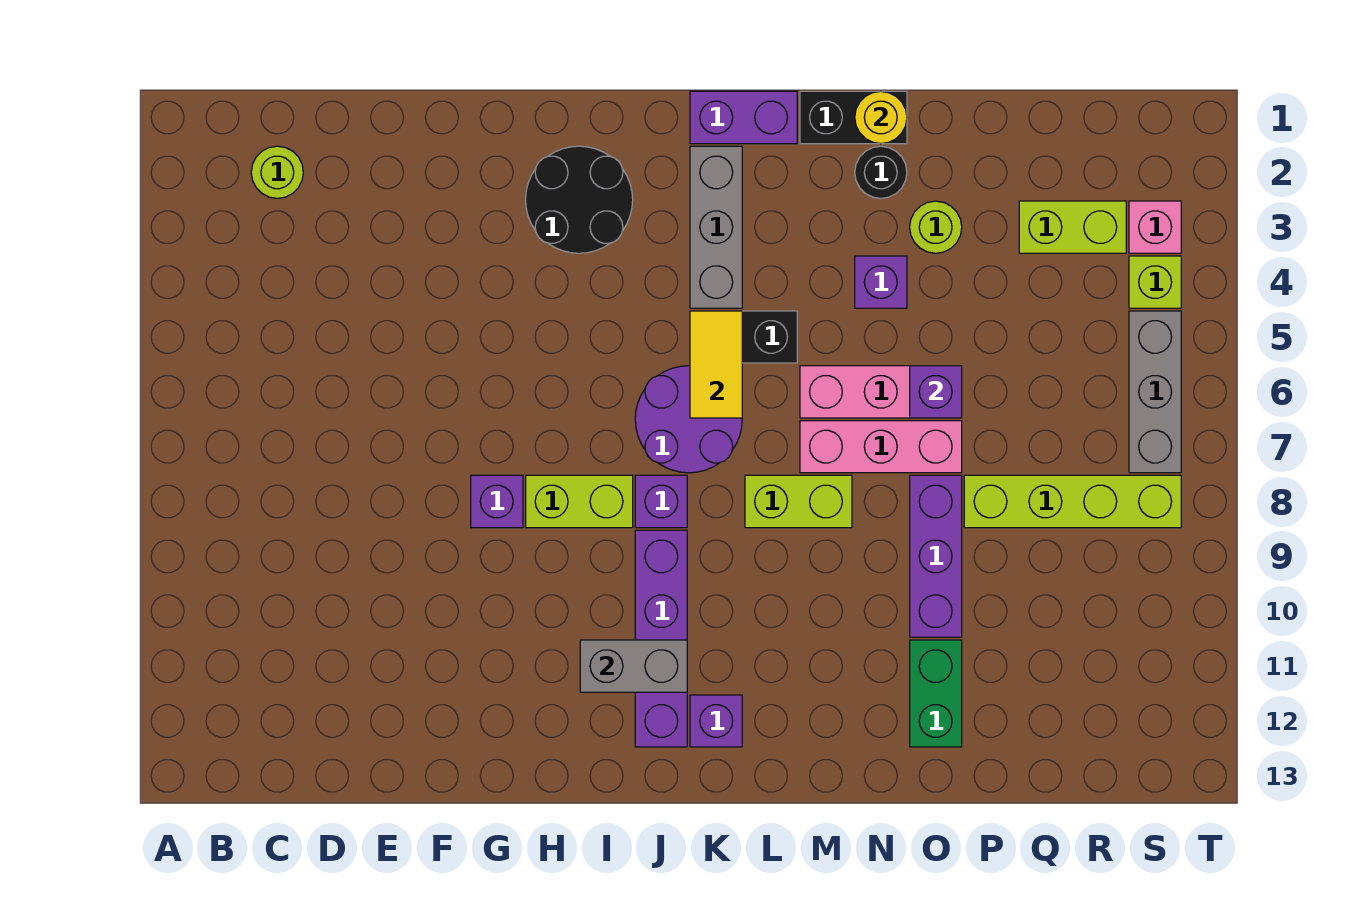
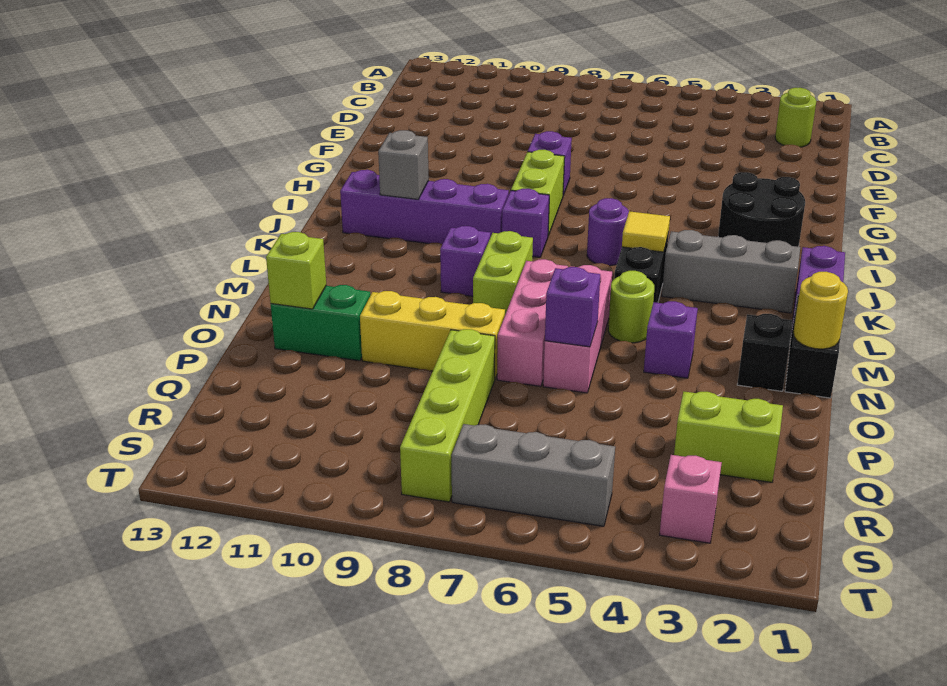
grey 1x2 brick [580,640,687,692] -> grey 1x1 brick [378,130,429,199]
purple 2x2 round brick [635,366,742,473] -> purple 1x1 round brick [587,198,629,266]
yellow 1x2 tile [690,311,742,418] -> yellow 1x1 tile [622,211,670,252]
purple 1x1 brick [690,695,742,747] -> purple 1x1 brick moved to [440,226,490,296]
black 1x1 round brick [855,146,907,198] -> black 1x1 brick [737,314,792,391]
lime 1x1 round brick [910,201,962,253] -> lime 1x1 round brick moved to [608,271,654,343]
purple 1x3 brick [910,475,962,637] -> yellow 1x3 brick [360,291,505,379]
lime 1x2 brick [1019,201,1126,253] -> lime 1x2 brick turned to [674,392,783,482]
lime 1x1 brick [1129,256,1181,308] -> lime 1x1 brick moved to [266,232,326,309]

